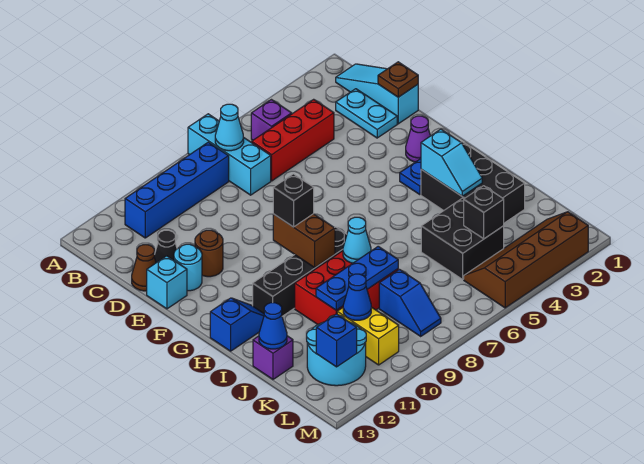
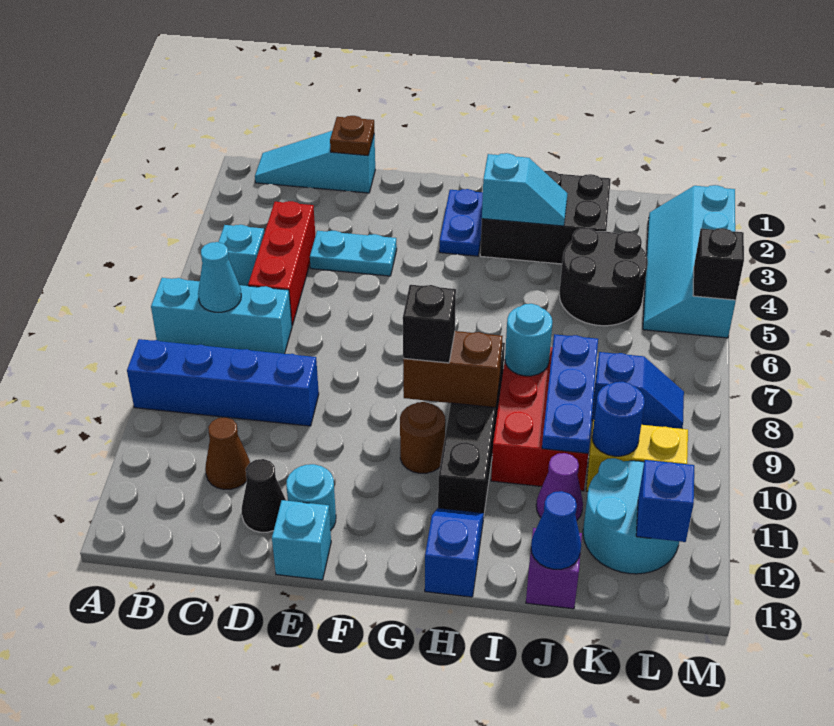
purple 1x1 brick [251,100,292,140] -> cyan 1x1 brick [219,225,264,286]
blue 1x4 brick [125,142,229,238] -> blue 1x4 brick turned to [127,339,319,426]
cyan 1x2 plate [336,89,397,138] -> cyan 1x2 plate moved to [310,231,397,276]
brown 1x1 cone [132,245,156,291] -> brown 1x1 cone moved to [205,417,250,489]
brown 1x1 round brick [195,230,223,277] -> brown 1x1 round brick moved to [400,402,445,473]
purple 1x1 cone [406,116,430,162] -> purple 1x1 cone moved to [536,453,583,521]
cyan 1x1 cone [343,217,371,263] -> cyan 1x1 round brick [505,304,552,376]
black 2x2 brick [421,198,504,279] -> black 2x2 round brick [560,228,648,326]
black 1x1 brick [464,186,504,239] -> black 1x1 brick moved to [693,228,744,300]
blue 1x1 cone [343,274,371,320] -> blue 1x1 round brick [592,382,645,456]
brown 2x4 slope [464,212,588,308] -> cyan 2x4 slope [643,185,736,338]

